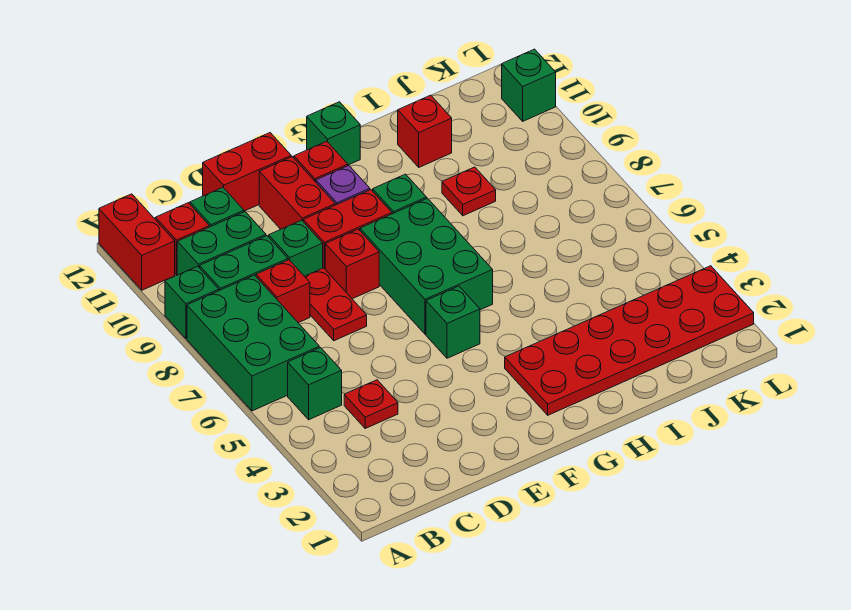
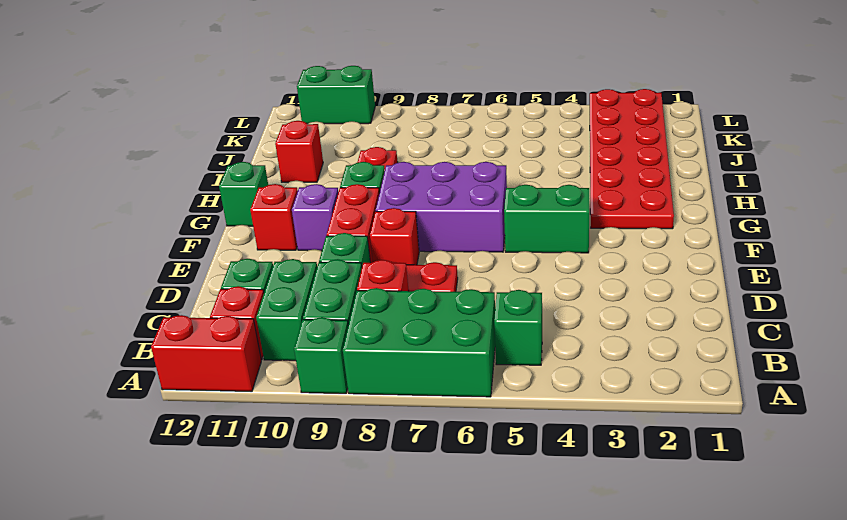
red 1x1 plate [344,380,398,428] -> none
red 1x2 brick [203,133,291,211] -> none
red 1x2 brick [259,157,335,229] -> none
green 1x1 brick [426,286,480,358] -> green 1x2 brick [504,185,589,253]
green 2x3 brick [360,198,493,334] -> purple 2x3 brick [376,162,507,252]
green 1x1 brick [502,49,556,121] -> green 1x2 brick [297,66,375,124]

